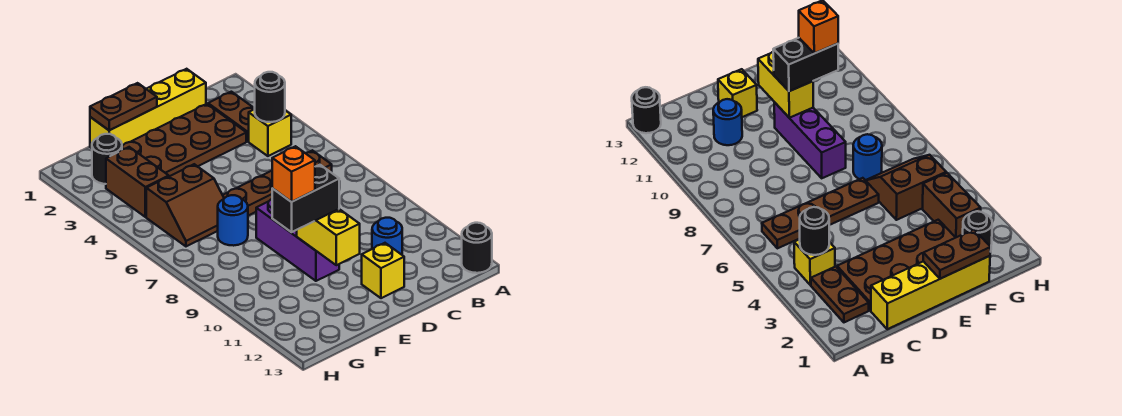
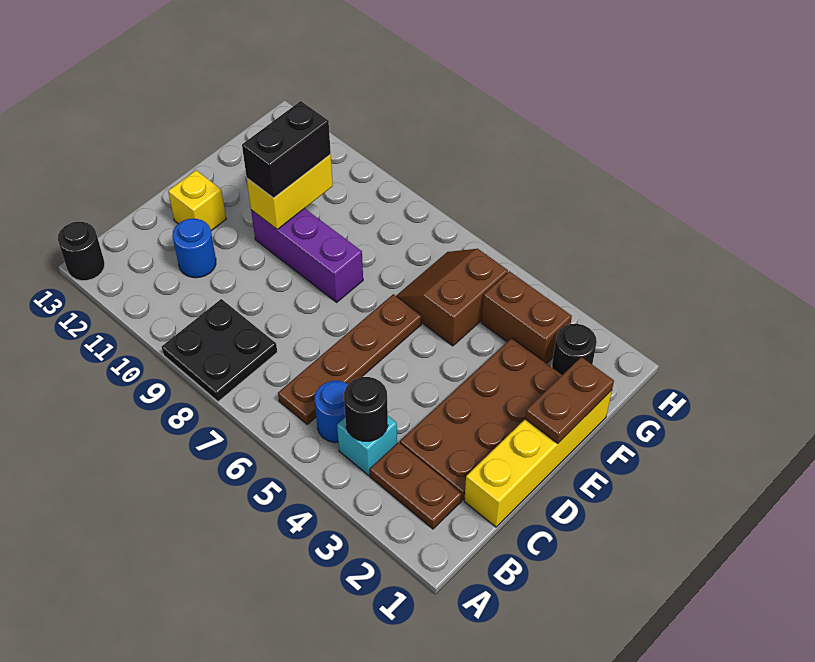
none -> black 2x2 plate [162,299,277,402]
yellow 1x1 brick [249,109,291,156] -> cyan 1x1 brick [337,416,397,475]
yellow 1x2 brick [297,209,360,265] -> yellow 1x2 brick turned to [247,155,333,229]
blue 1x1 round brick [218,195,248,246] -> blue 1x1 round brick moved to [315,381,348,443]
orange 1x1 brick [272,146,315,202] -> none

